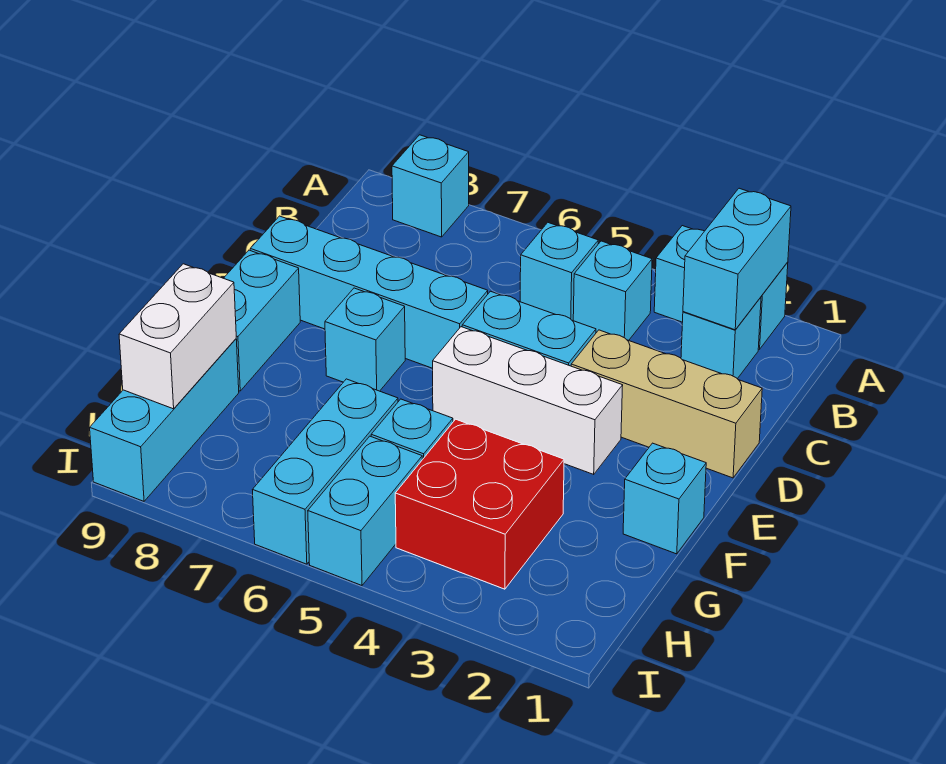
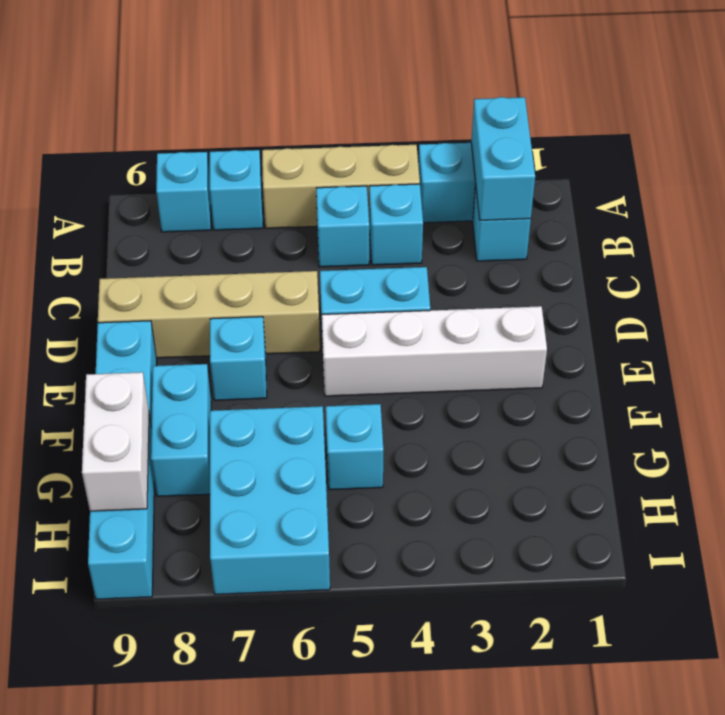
tan 1x3 brick [571,330,762,478] -> tan 1x3 brick moved to [262,145,420,228]
cyan 1x4 brick [250,216,488,368] -> tan 1x4 brick [98,271,320,358]
white 1x3 brick [433,327,623,474] -> white 1x4 brick [322,306,547,396]
cyan 1x1 brick [623,443,706,554] -> cyan 1x1 brick moved to [210,150,263,230]
red 2x2 brick [395,419,564,589] -> none
cyan 1x3 brick [253,379,398,564] -> cyan 2x3 brick [210,406,330,594]
cyan 1x2 brick [308,436,422,585] -> cyan 1x2 brick moved to [151,364,211,496]

